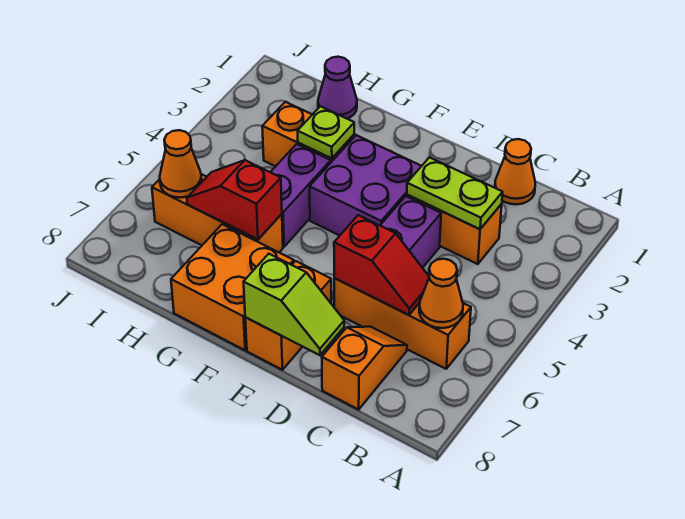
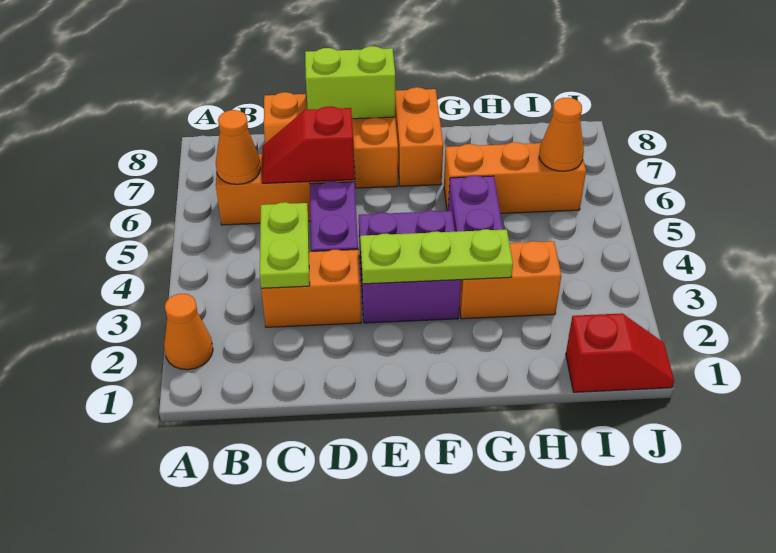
orange 1x1 cone [495,139,535,204] -> orange 1x1 cone moved to [164,294,213,370]
lime 1x2 plate [407,157,503,229] -> lime 1x2 plate turned to [260,202,310,289]
lime 1x2 slope [244,254,344,355] -> lime 1x2 brick [305,46,395,119]
orange 2x2 brick [171,224,294,350] -> orange 1x2 brick [395,87,443,186]
lime 1x1 plate [298,106,354,159] -> lime 1x3 plate [360,229,513,284]
red 1x2 slope [187,160,282,240] -> red 1x2 slope moved to [566,313,674,392]
purple 1x1 cone [318,57,357,119] -> none

